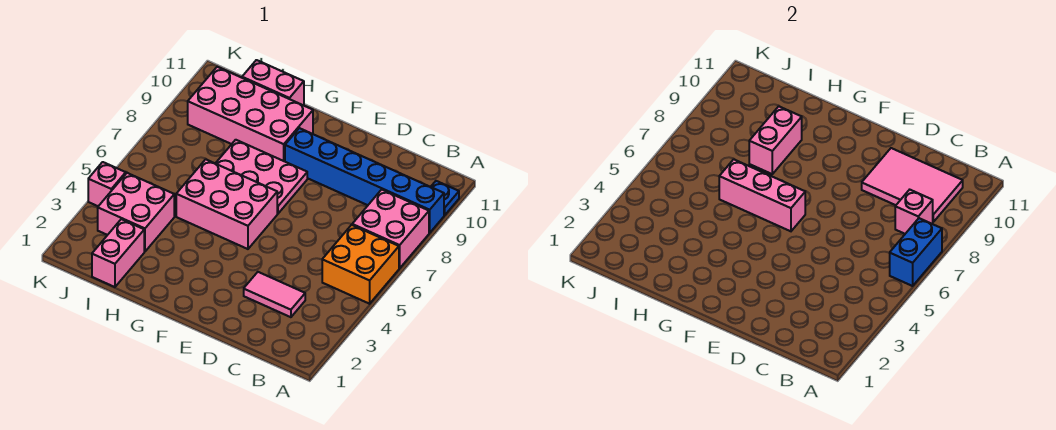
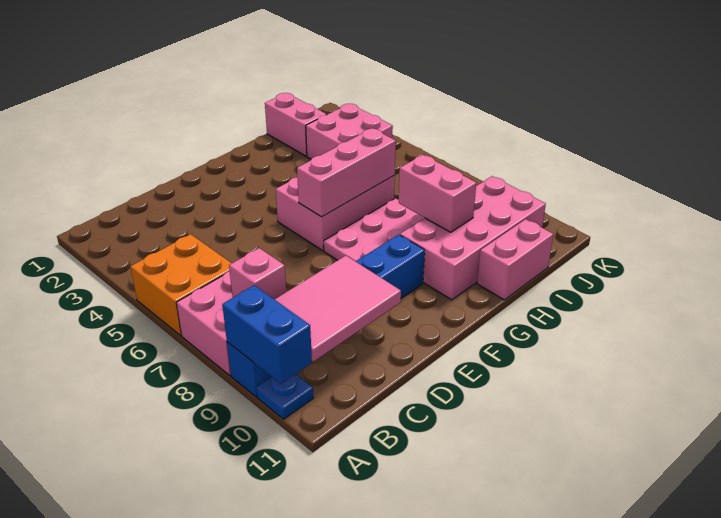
blue 1x2 brick [890,218,942,286] -> blue 1x2 brick moved to [222,285,312,384]
pink 1x2 tile [244,272,305,317] -> none
pink 1x1 brick [88,162,126,206] -> none

